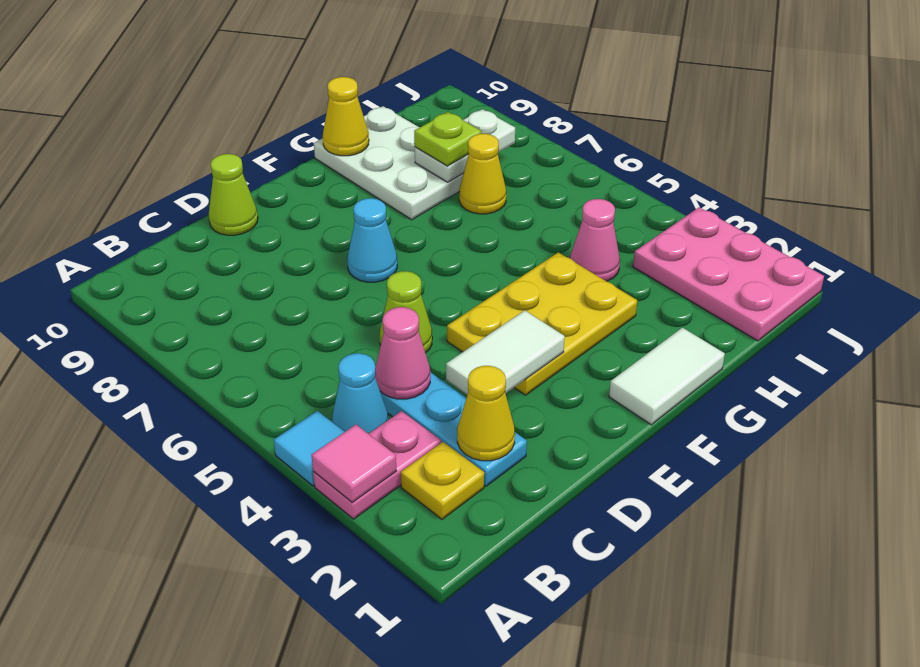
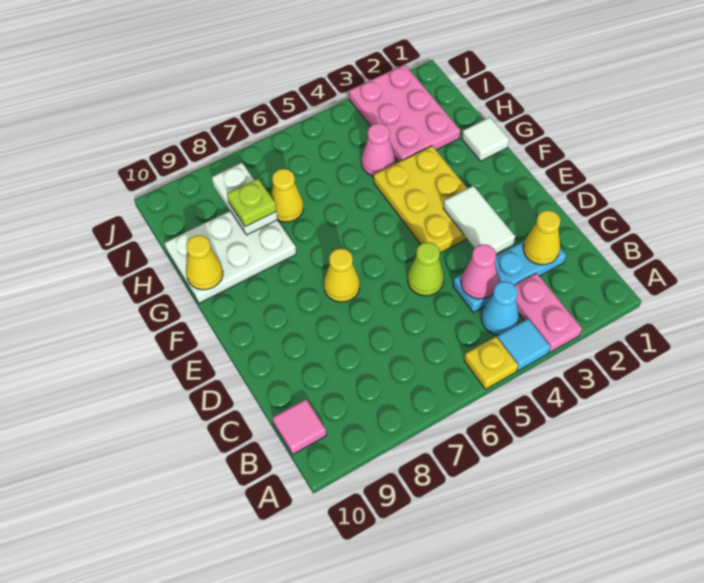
pink 1x1 tile [312,425,396,502] -> pink 1x1 tile moved to [273,399,326,454]
yellow 1x1 plate [401,442,484,519] -> yellow 1x1 plate moved to [464,337,518,389]
lime 1x1 cone [209,154,258,235] -> none
cyan 1x1 cone [347,198,397,282] -> yellow 1x1 cone [324,248,360,302]
white 1x2 tile [609,328,725,425] -> white 1x1 tile [462,117,509,161]
pink 2x3 plate [633,207,824,341] -> pink 2x3 plate turned to [349,65,460,162]

